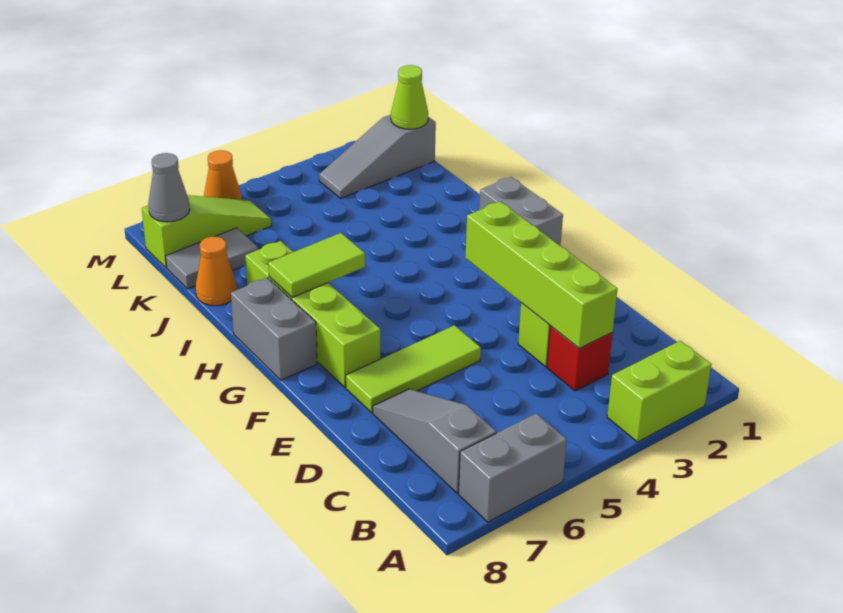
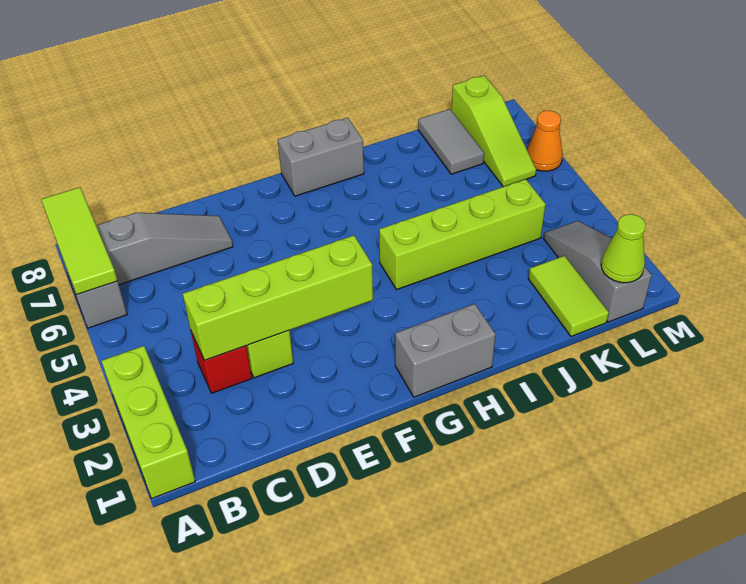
lime 1x2 brick [607,341,711,442] -> lime 1x3 brick [102,346,195,498]
lime 1x3 tile [346,325,481,412] -> lime 1x3 tile moved to [41,187,117,294]
lime 1x4 brick [245,241,380,387] -> lime 1x4 brick moved to [379,179,546,290]
lime 1x2 tile [268,233,365,297] -> lime 1x2 tile moved to [528,256,609,336]
orange 1x1 cone [196,237,237,306] -> none
grey 1x1 cone [148,153,190,222] -> none

